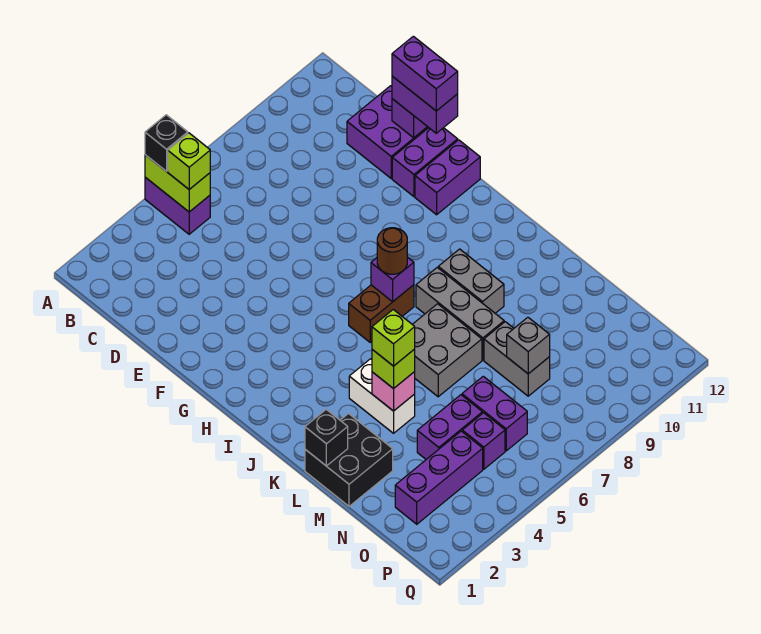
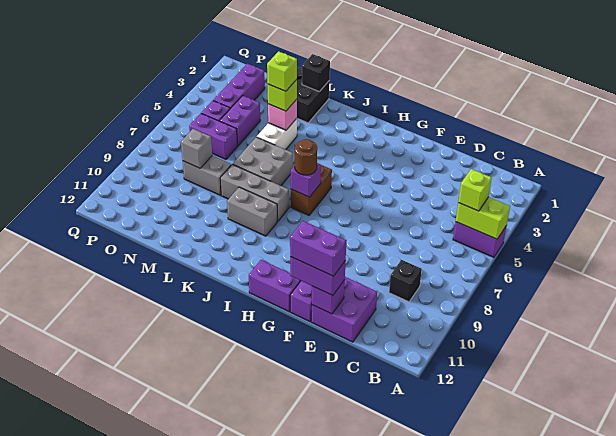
black 1x1 brick [145,115,188,172] -> black 1x1 brick moved to [389,260,422,302]
purple 1x2 brick [415,140,480,215] -> purple 1x2 brick turned to [249,260,300,312]
white 1x2 brick [349,359,415,433] -> white 1x2 brick turned to [257,118,297,150]

